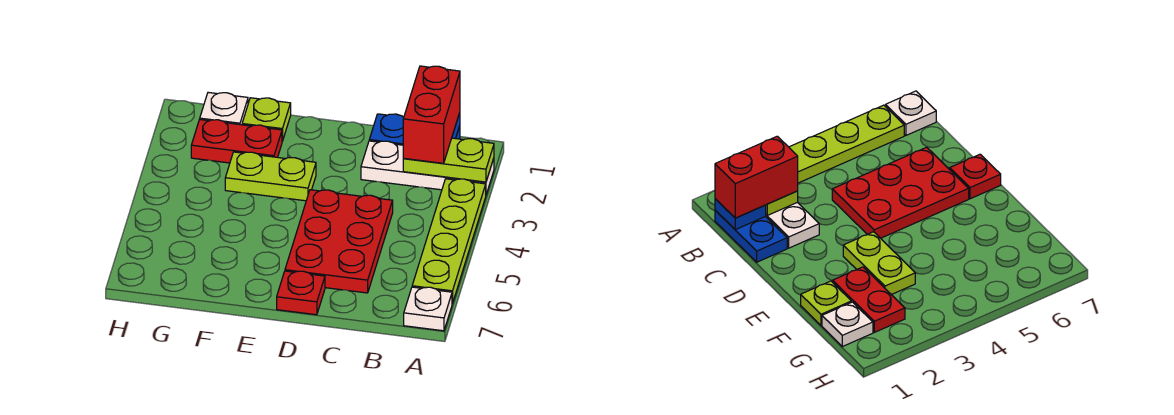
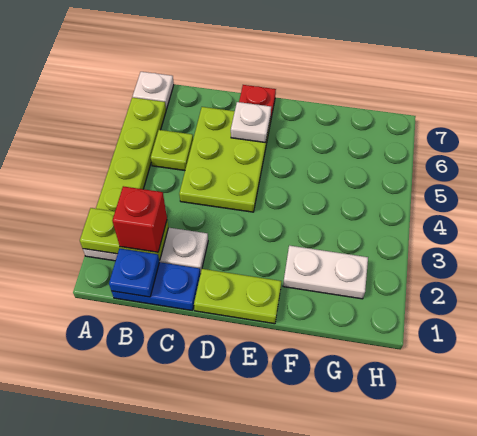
red 1x2 brick [403,66,460,163] -> red 1x1 brick [112,186,167,252]
red 2x3 plate [285,190,393,293] -> lime 2x3 plate [179,107,271,212]
lime 1x2 plate [225,152,316,201] -> lime 1x2 plate moved to [194,269,281,324]
lime 1x1 plate [242,98,291,141] -> lime 1x1 plate moved to [151,130,193,170]
red 1x2 plate [191,120,282,163] -> white 1x2 plate [283,246,368,299]
white 1x1 plate [200,92,248,125] -> white 1x1 plate moved to [231,102,271,143]

